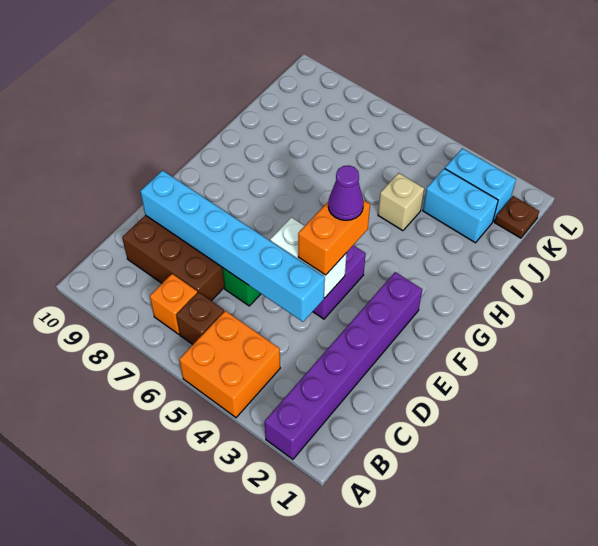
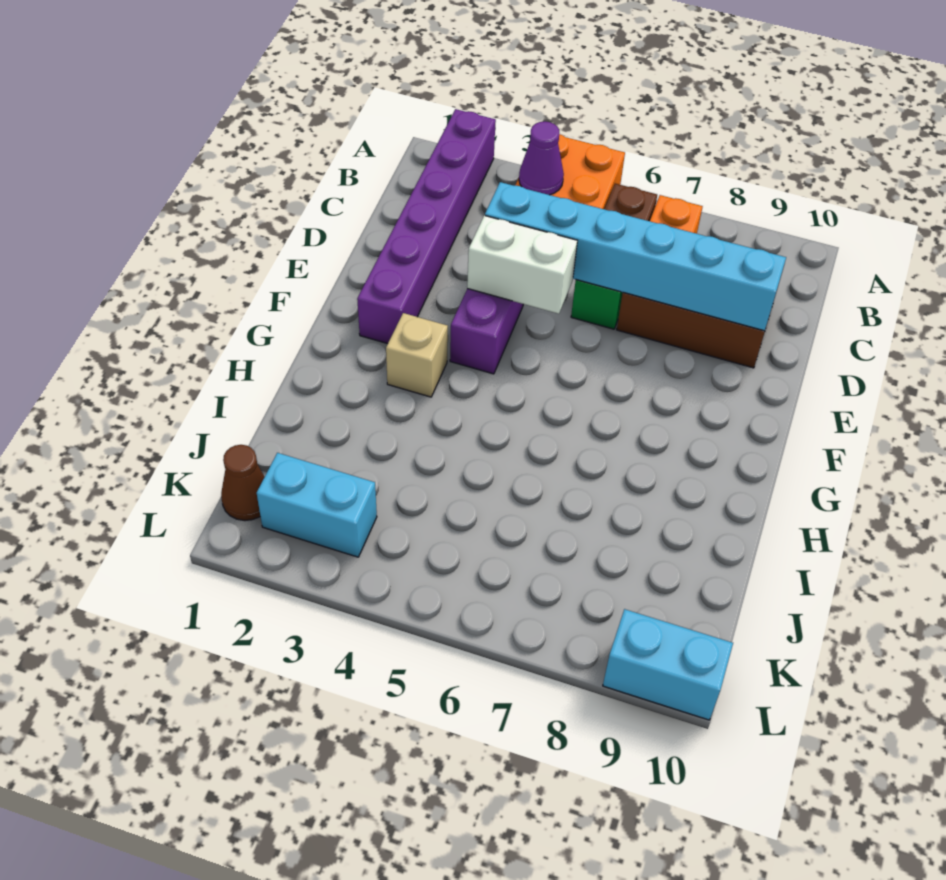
orange 1x2 brick [298,200,370,275] -> none
purple 1x1 cone [328,165,364,220] -> purple 1x1 cone moved to [519,121,564,195]
tan 1x1 brick [378,173,424,231] -> tan 1x1 brick moved to [386,313,448,397]
cyan 1x2 brick [423,168,498,243] -> cyan 1x2 brick moved to [603,609,733,720]
brown 1x1 plate [495,196,539,238] -> brown 1x1 cone [221,445,265,521]

